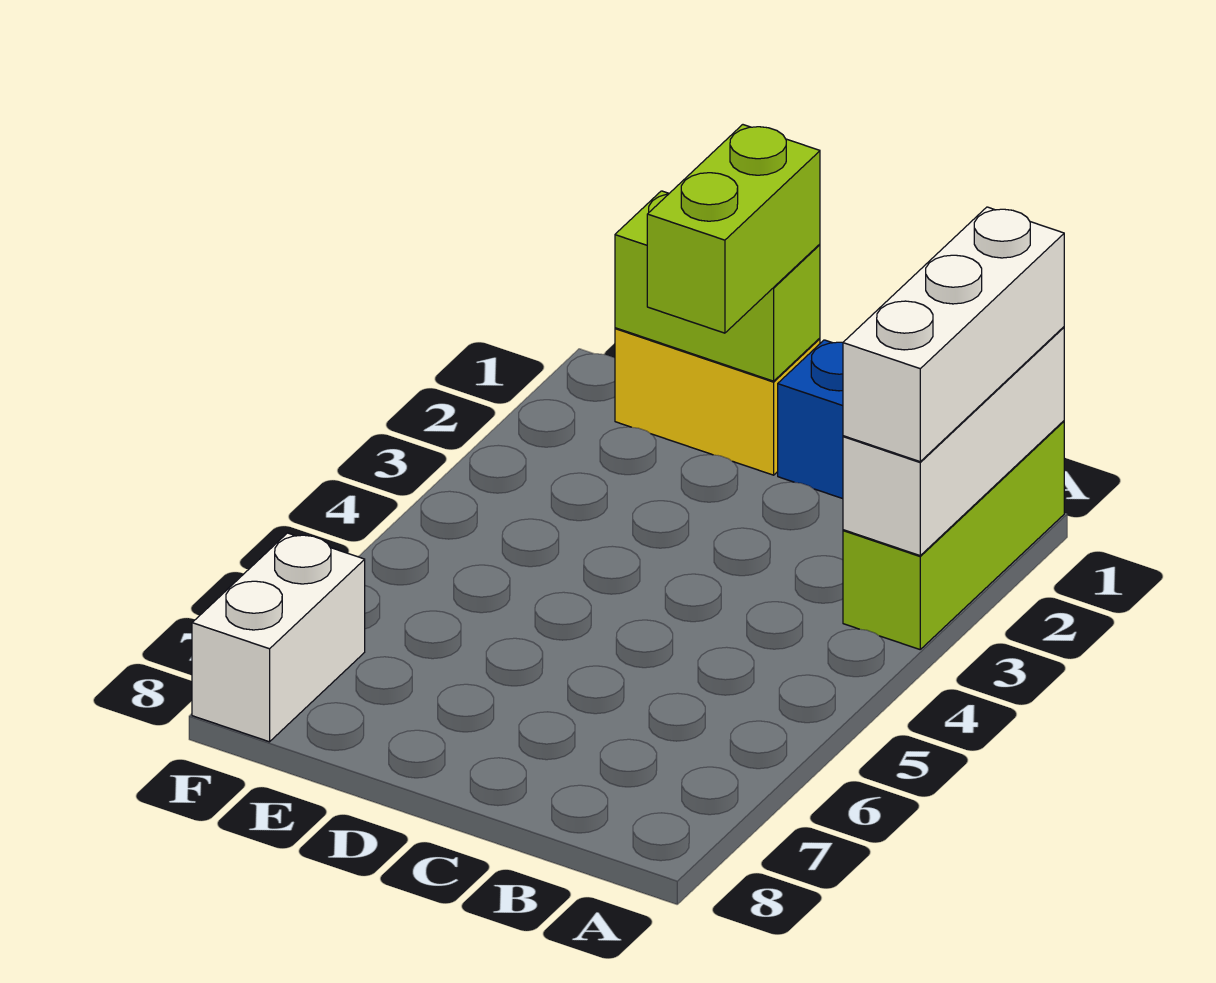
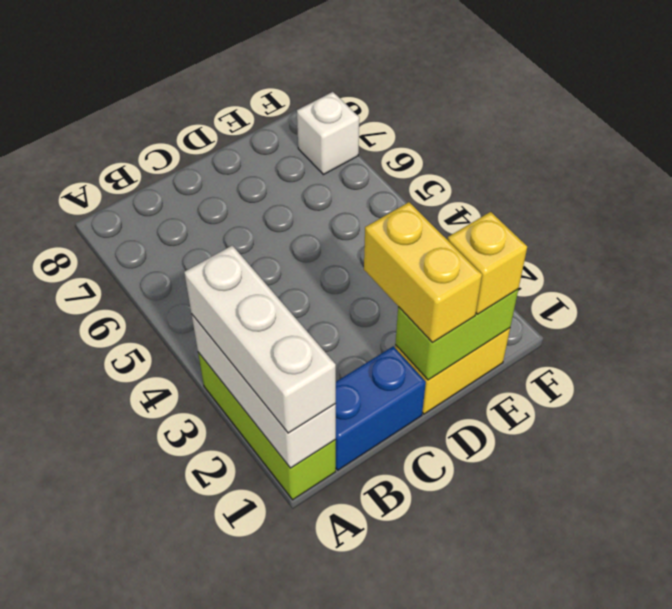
lime 1x2 brick [647,125,820,333] -> yellow 1x2 brick [364,202,482,342]
none -> yellow 1x1 brick [447,212,527,314]
white 1x2 brick [192,533,365,742] -> white 1x1 brick [297,92,359,175]

